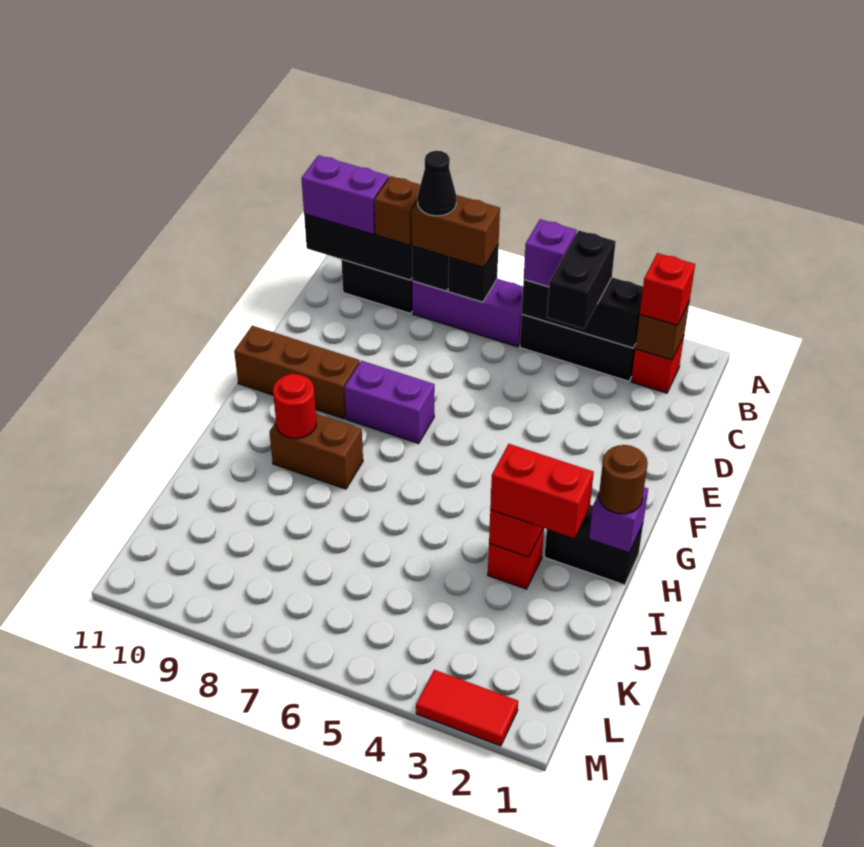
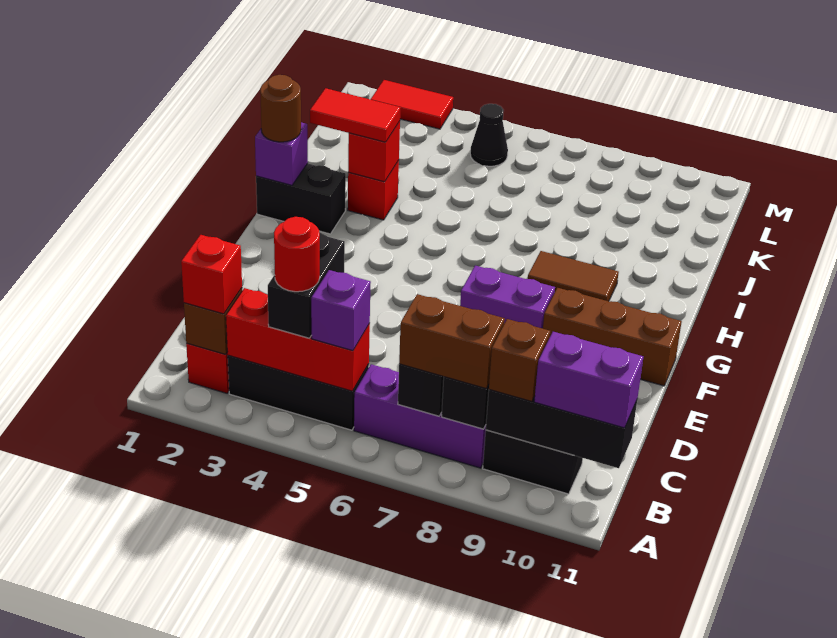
black 1x3 brick [522,277,643,348] -> red 1x3 brick [226,288,370,391]
black 1x1 cone [418,151,456,216] -> black 1x1 cone moved to [470,104,508,166]
brown 1x2 brick [269,413,363,489] -> brown 1x2 tile [528,251,619,301]
red 1x1 round brick [273,374,316,438] -> red 1x1 round brick moved to [274,217,320,292]
red 1x2 brick [490,444,594,538] -> red 1x2 tile [310,88,401,142]

